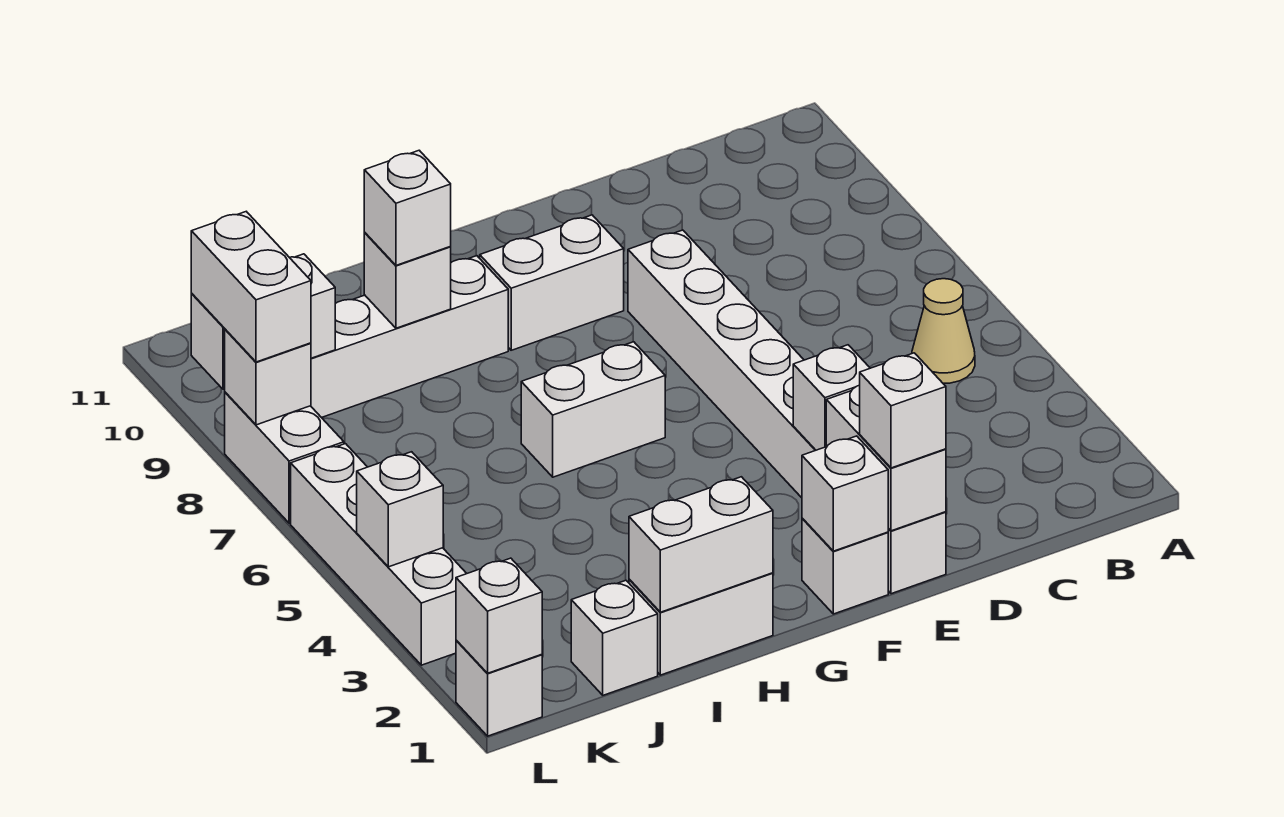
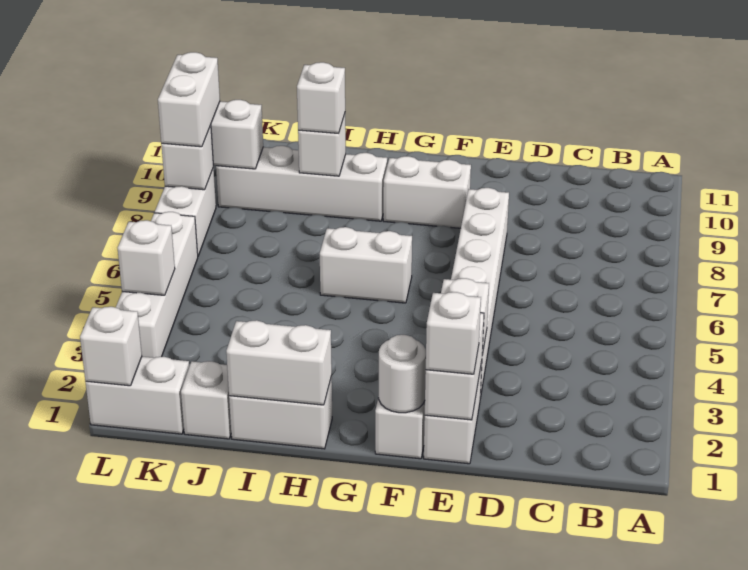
tan 1x1 cone [912,279,975,383] -> none
white 1x1 brick [802,436,888,551] -> white 1x1 round brick [379,335,426,413]
white 1x1 brick [456,640,542,736] -> white 1x2 brick [86,357,189,434]

